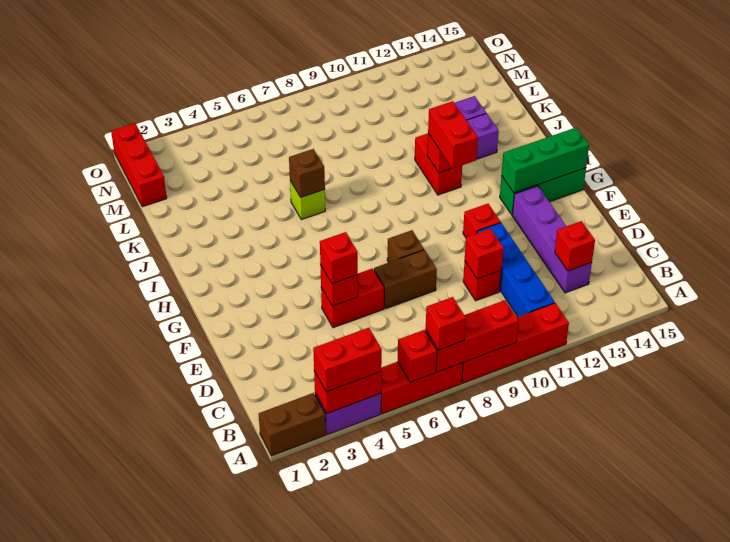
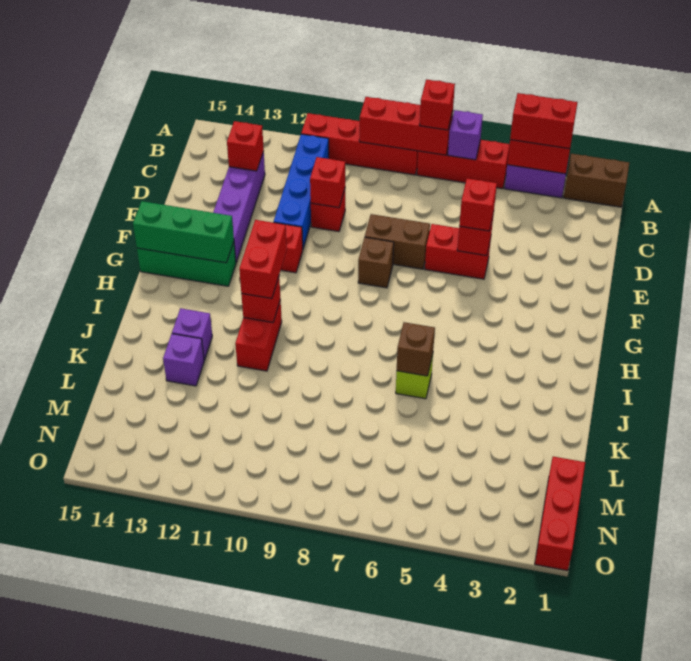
red 1x1 brick [398,330,437,382] -> purple 1x1 brick [448,110,483,160]

